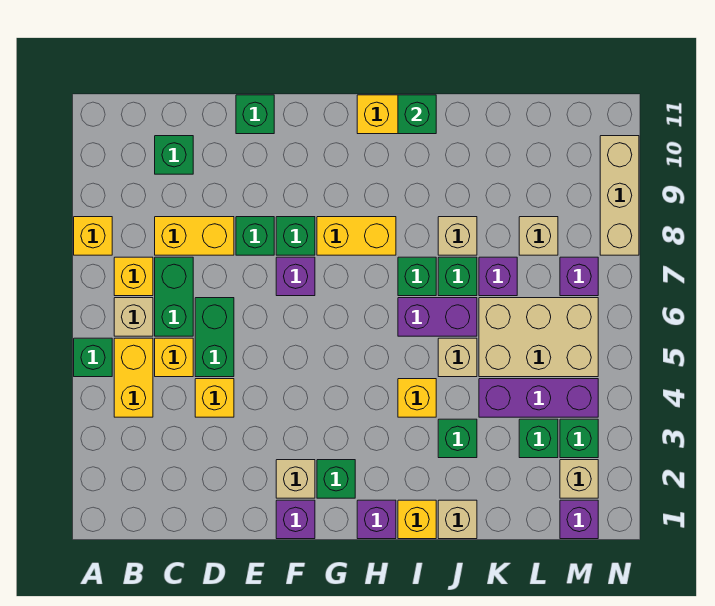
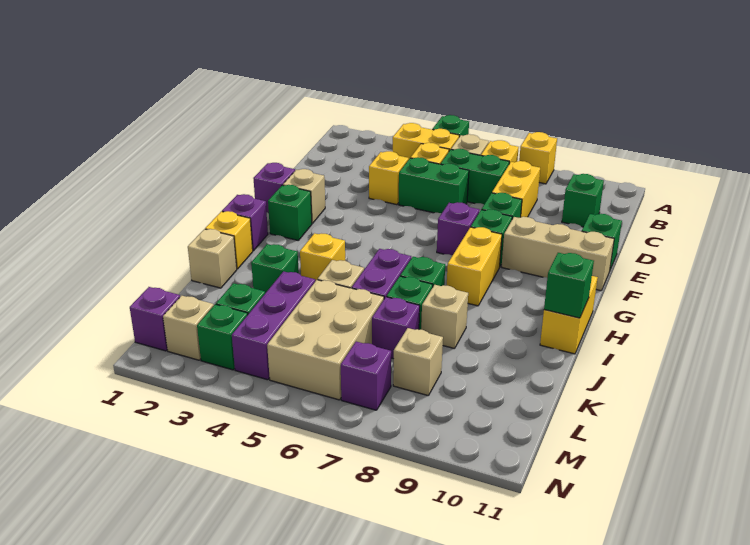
tan 1x3 brick [600,136,639,255] -> tan 1x3 brick moved to [502,217,614,291]

